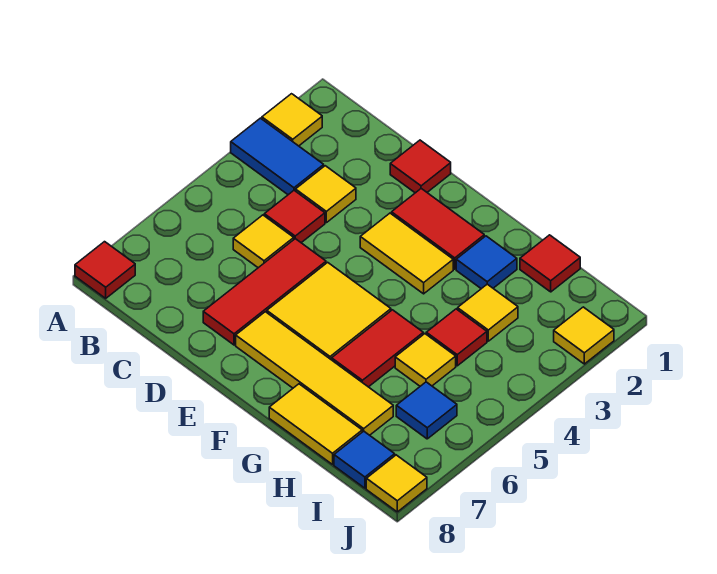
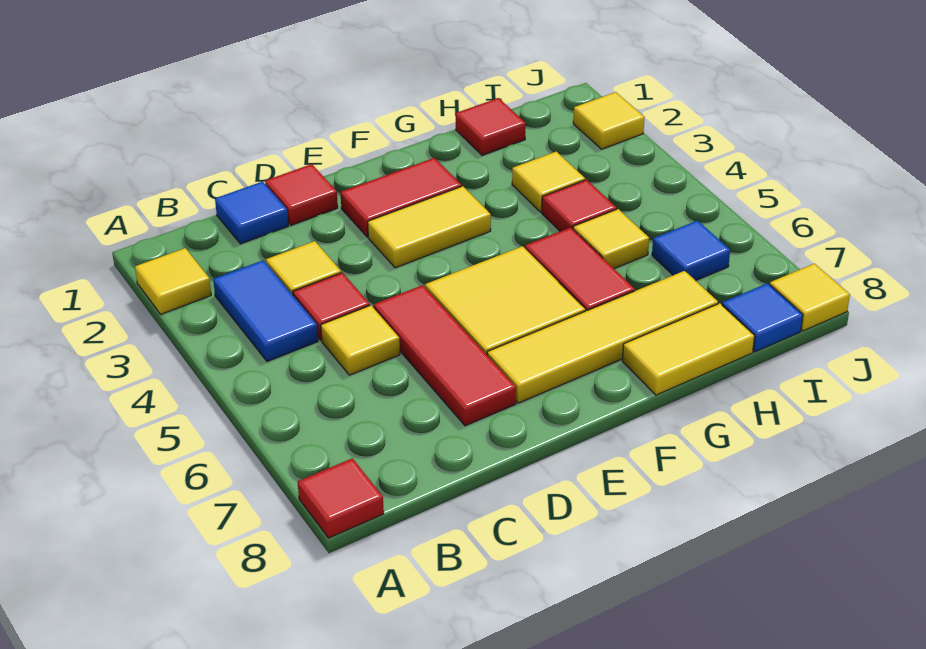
blue 1x2 tile [231,118,324,195] -> blue 1x2 tile turned to [213,260,318,362]
blue 1x1 tile [456,236,517,289] -> blue 1x1 tile moved to [215,182,288,244]

